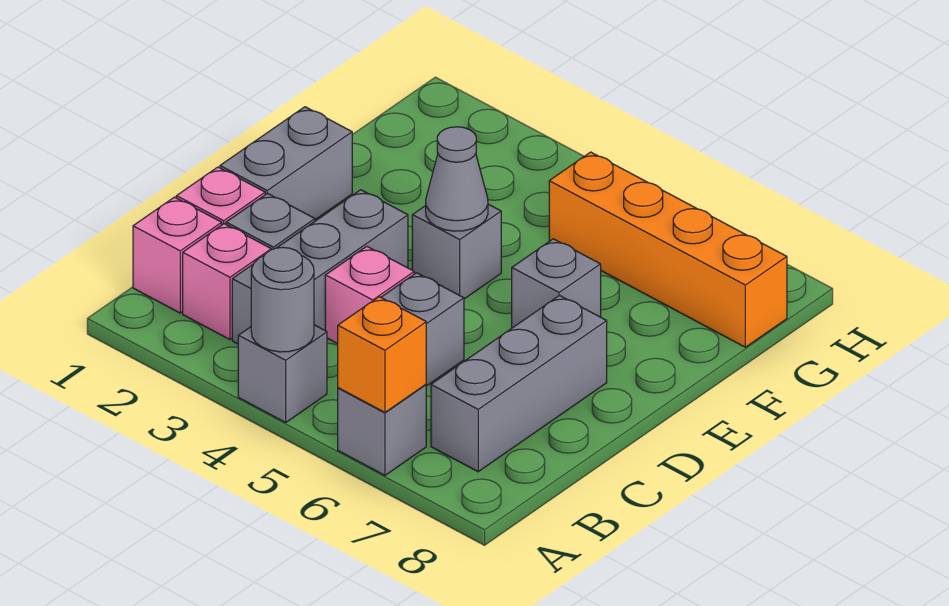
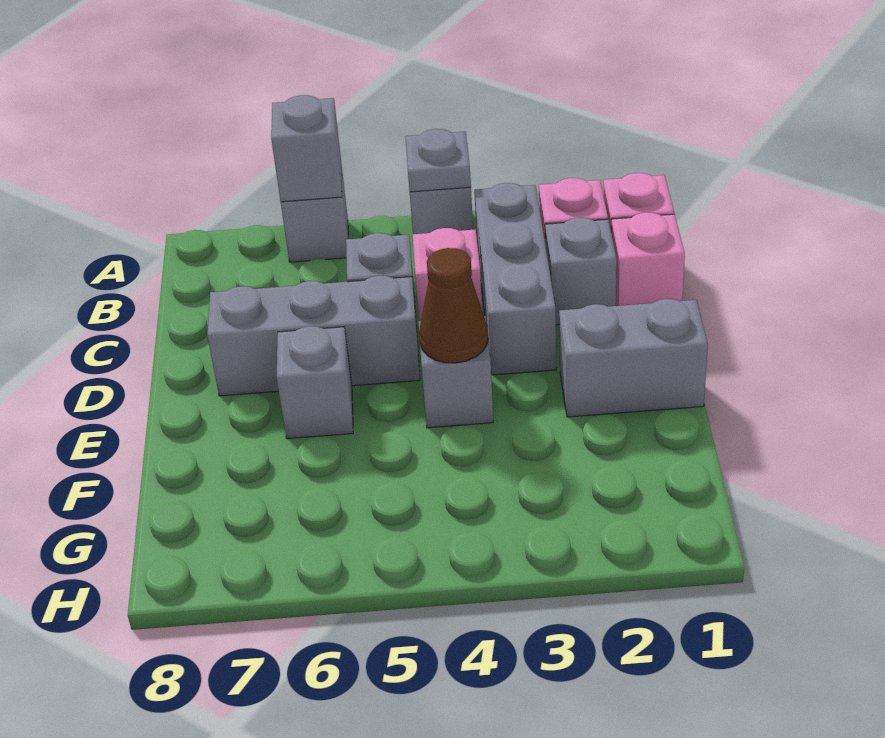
grey 1x1 round brick [251,247,314,352] -> grey 1x1 plate [405,129,471,192]
orange 1x1 brick [338,297,426,412] -> grey 1x1 brick [271,95,342,202]
grey 1x3 brick [431,296,607,472] -> grey 1x3 brick turned to [207,276,420,396]
grey 1x2 brick [220,107,352,220] -> grey 1x2 brick turned to [559,299,708,417]
grey 1x1 cone [426,127,488,231] -> brown 1x1 cone [419,248,488,363]
orange 1x4 brick [549,152,787,347] -> none

